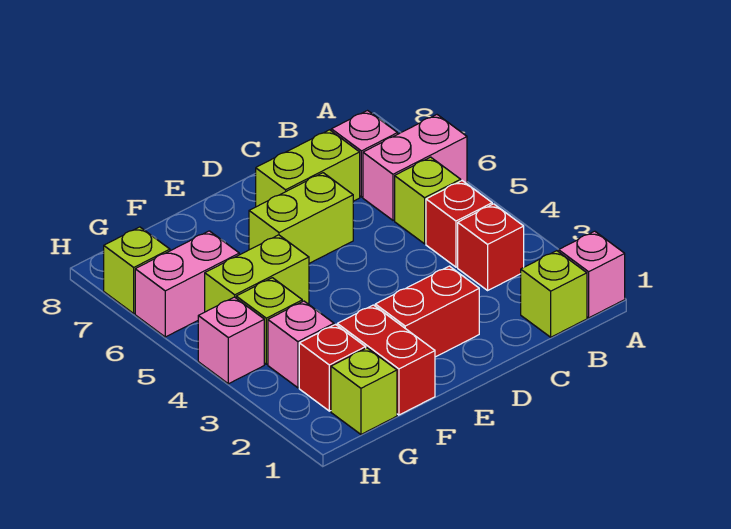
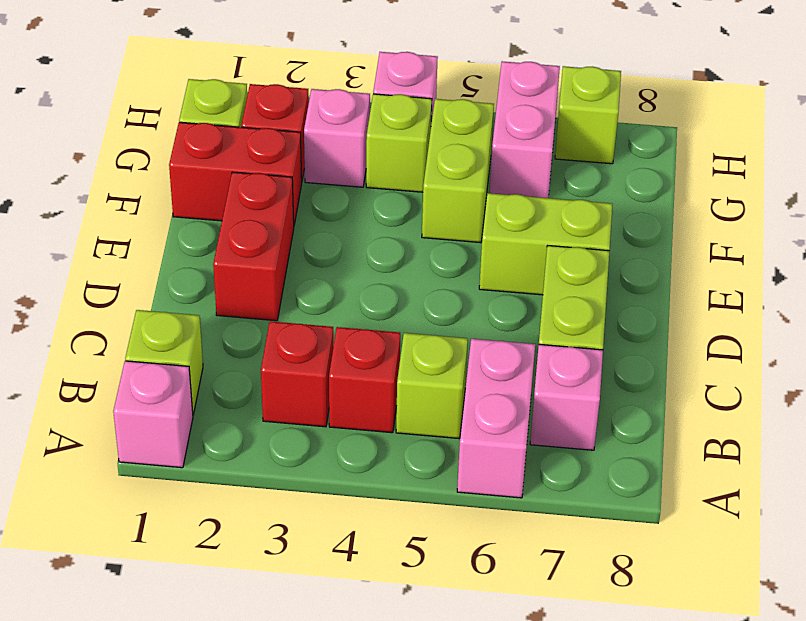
lime 1x2 brick [249,173,353,263] -> lime 1x2 brick turned to [479,193,613,295]

